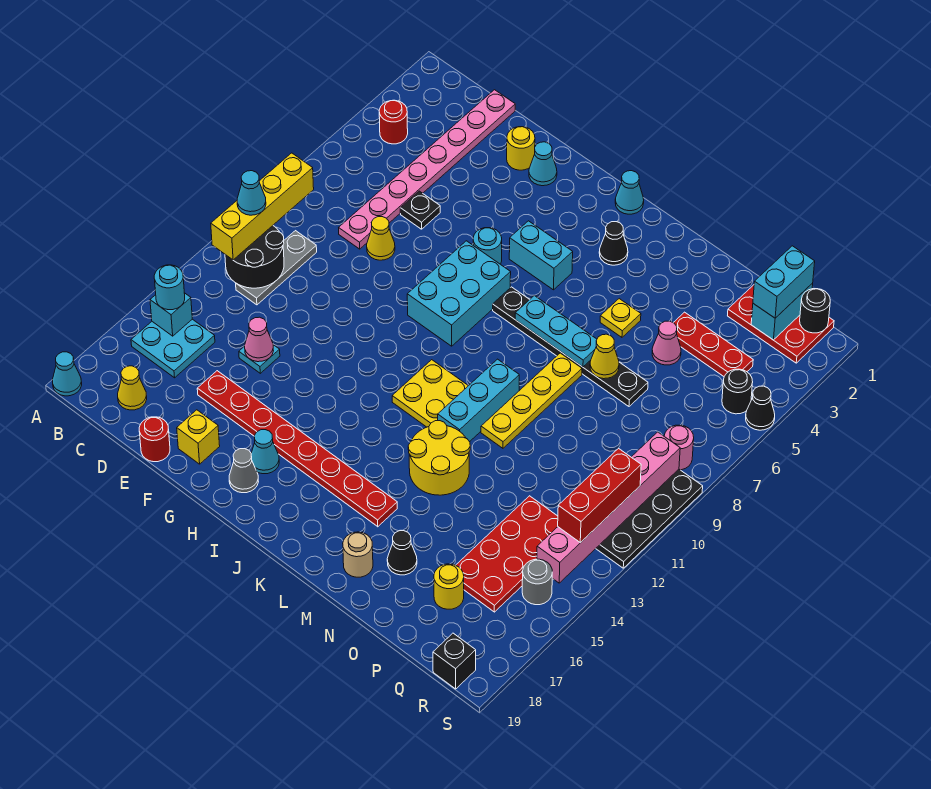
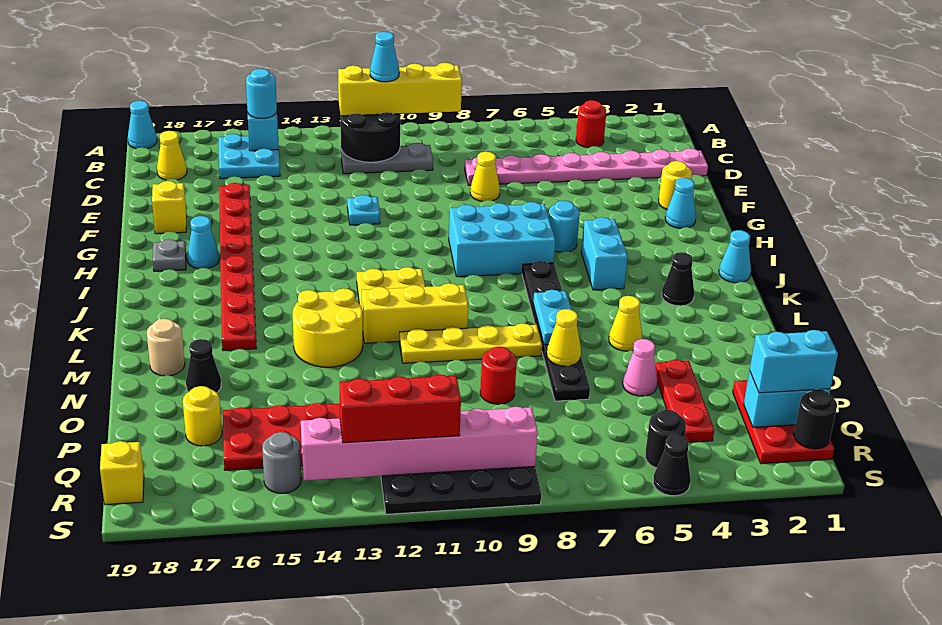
black 1x1 plate [400,191,440,229] -> none
cyan 1x1 plate [239,345,280,373] -> cyan 1x1 plate moved to [347,195,380,225]
pink 1x1 cone [245,317,273,362] -> none
red 1x1 round brick [139,417,170,462] -> red 1x1 round brick moved to [480,347,517,404]
grey 1x1 cone [229,449,258,493] -> grey 1x1 plate [153,239,186,271]
cyan 1x3 plate [515,296,597,367] -> cyan 1x2 plate [533,290,572,345]
cyan 1x3 brick [438,359,519,442] -> yellow 1x3 brick [362,283,468,343]
yellow 1x1 plate [600,299,641,337] -> yellow 1x1 cone [609,296,642,351]
pink 1x1 round brick [664,425,694,470] -> none
black 1x1 brick [433,633,476,689] -> yellow 1x1 brick [100,441,144,505]

